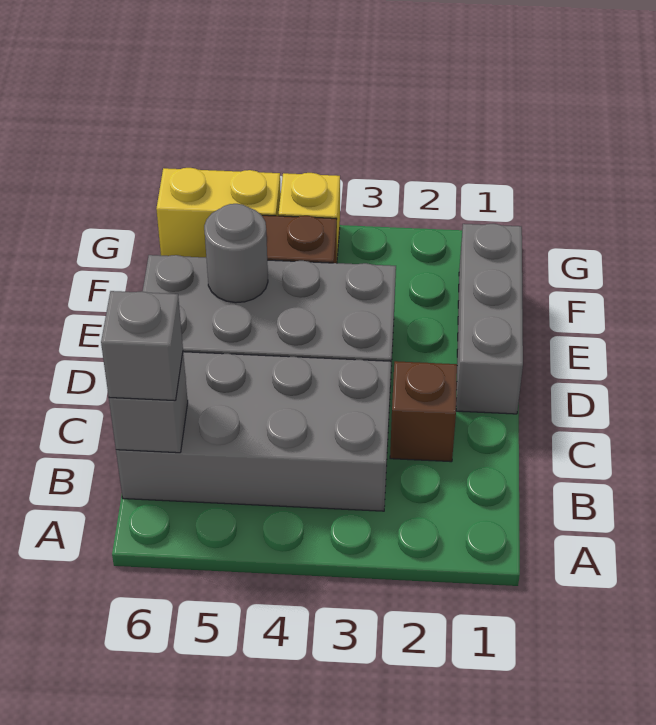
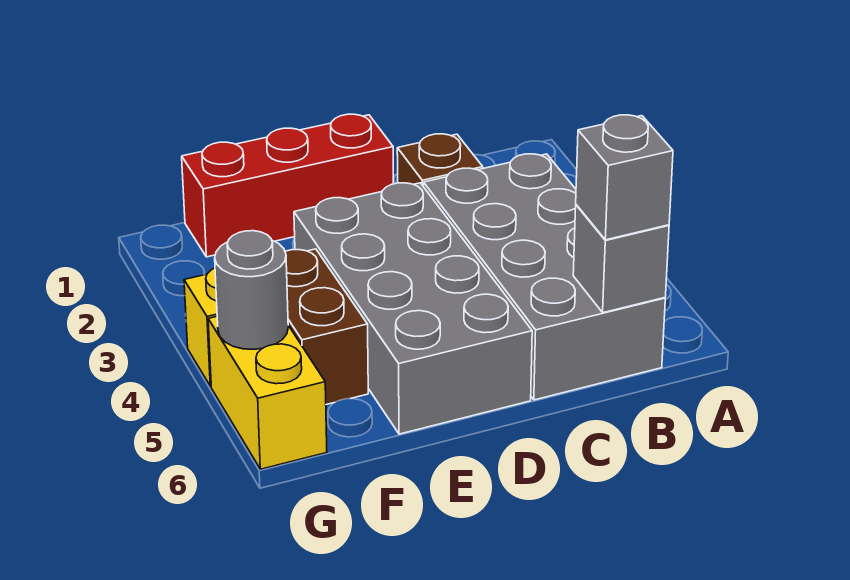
grey 1x3 brick [456,224,523,414] -> red 1x3 brick [182,114,393,257]
grey 1x1 round brick [204,204,268,303] -> grey 1x1 round brick moved to [215,231,288,349]

